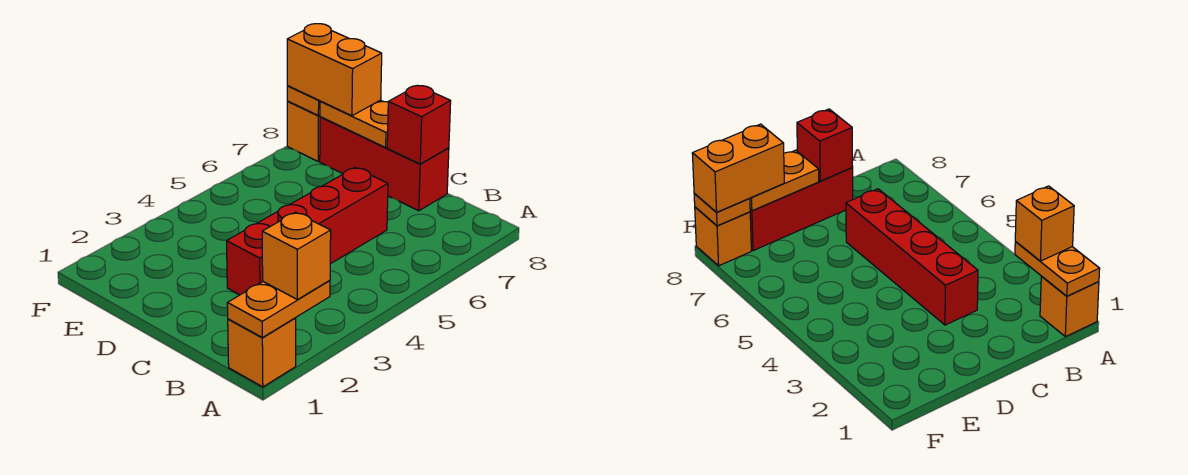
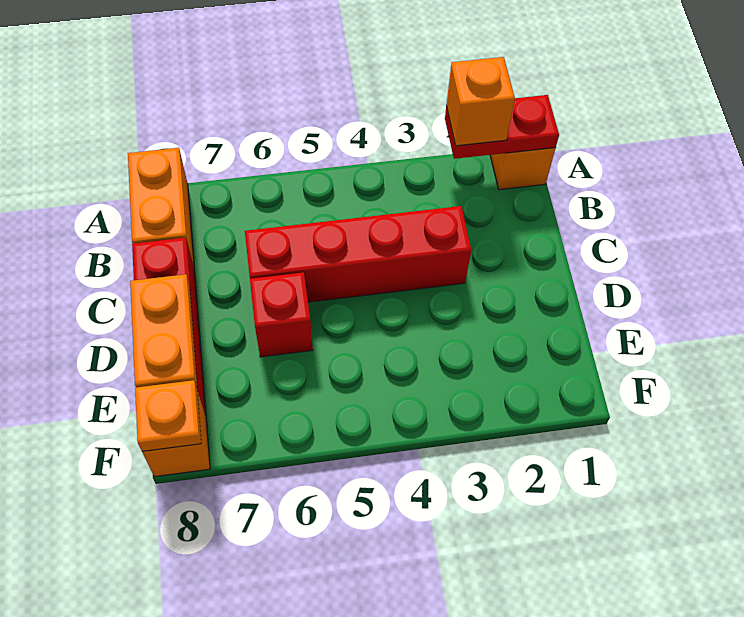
orange 1x2 plate [227,280,330,337] -> red 1x2 plate [445,95,559,159]
red 1x1 brick [387,85,451,164] -> red 1x1 brick moved to [250,272,313,357]
orange 1x2 brick [287,24,382,116] -> orange 1x2 brick moved to [128,148,194,267]

